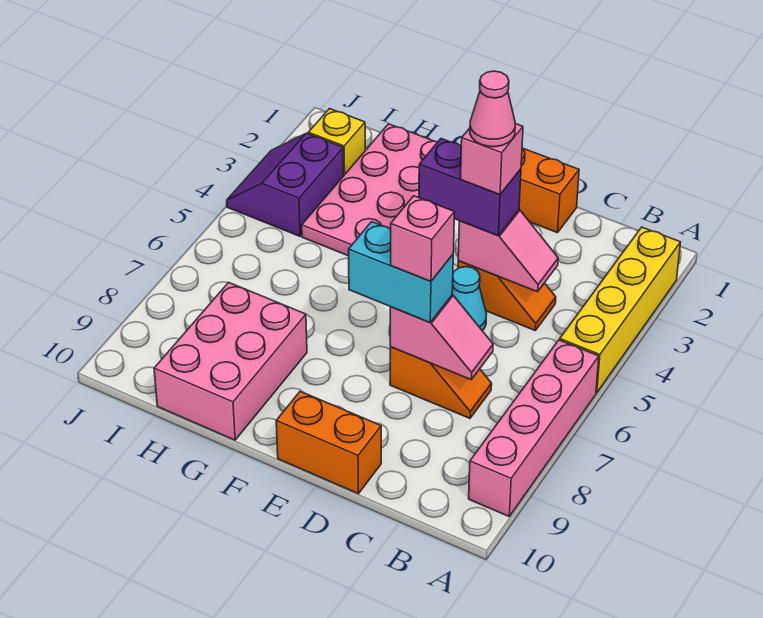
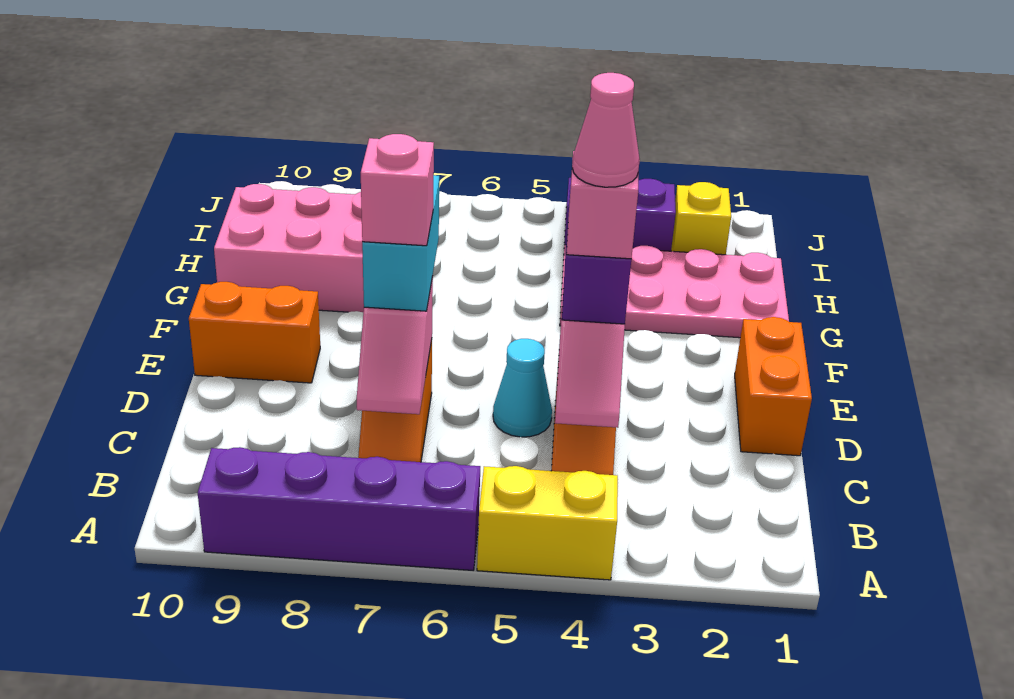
yellow 1x4 brick [560,227,680,393] -> yellow 1x2 brick [477,466,618,580]
pink 1x4 brick [469,340,599,516] -> purple 1x4 brick [198,447,480,570]
orange 1x2 brick [276,391,381,494] -> orange 1x2 brick turned to [189,282,320,383]

